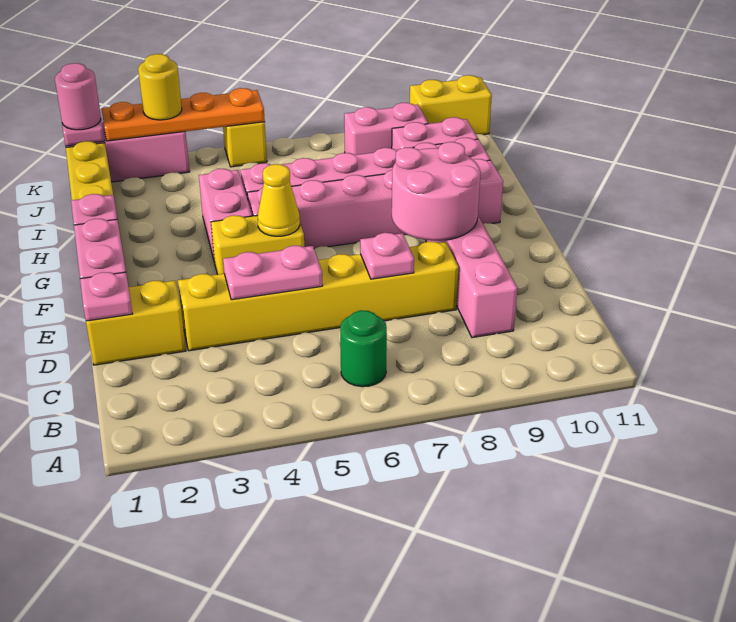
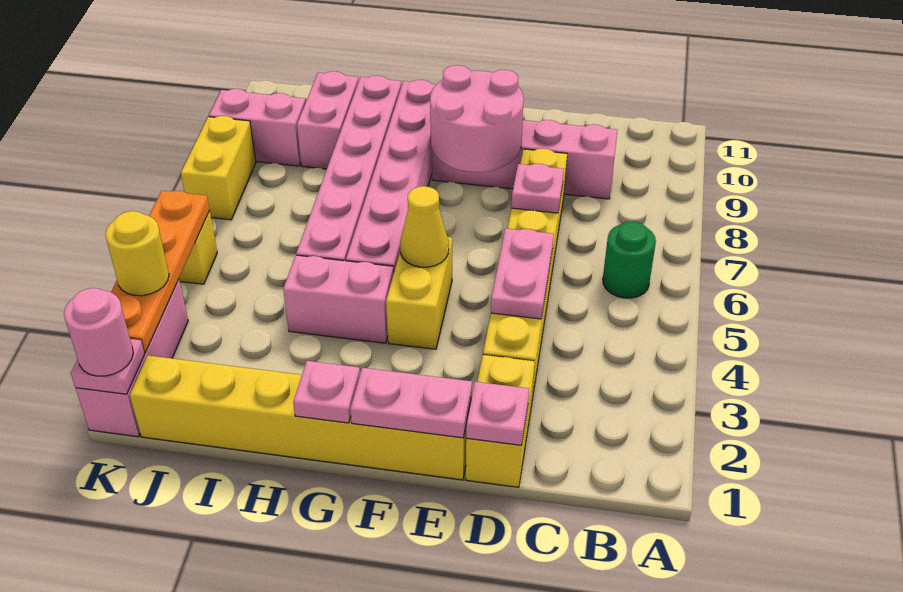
pink 1x2 brick [344,103,428,155] -> pink 1x2 brick turned to [209,89,306,166]
yellow 1x2 brick [410,75,492,135] -> yellow 1x2 brick moved to [181,116,256,220]

